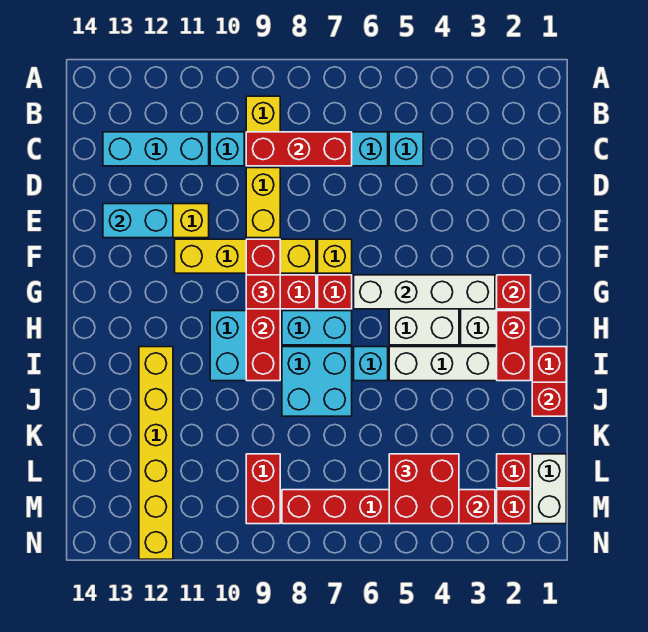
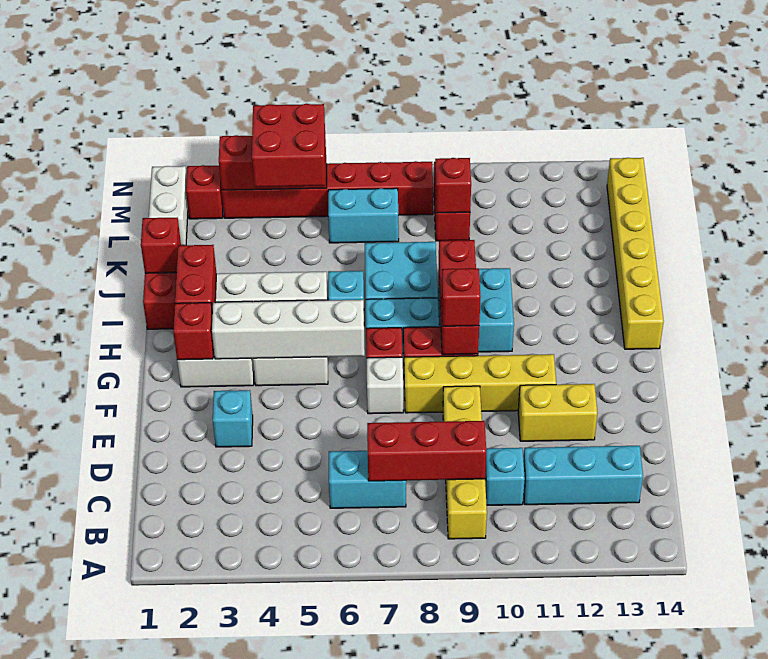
cyan 1x1 brick [389,132,423,166] -> cyan 1x1 brick moved to [213,390,253,447]
cyan 1x2 brick [103,204,173,238] -> cyan 1x2 brick moved to [328,188,399,243]
yellow 1x1 brick [318,239,352,273] -> white 1x1 brick [366,357,403,414]
red 1x4 brick [246,239,280,381] -> red 1x3 brick [439,240,479,355]
yellow 1x6 brick [139,347,173,559] -> yellow 1x6 brick moved to [607,158,664,349]
red 1x1 brick [497,454,531,488] -> red 1x1 brick moved to [435,158,471,213]

